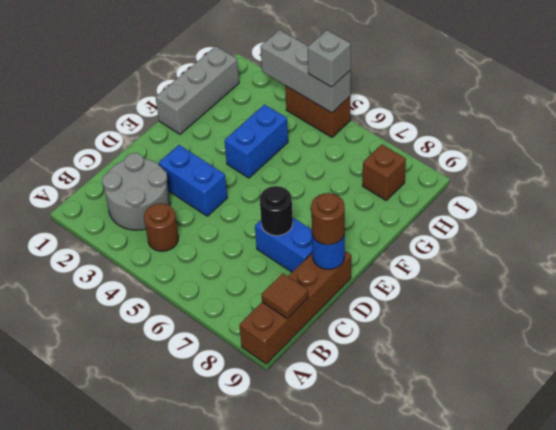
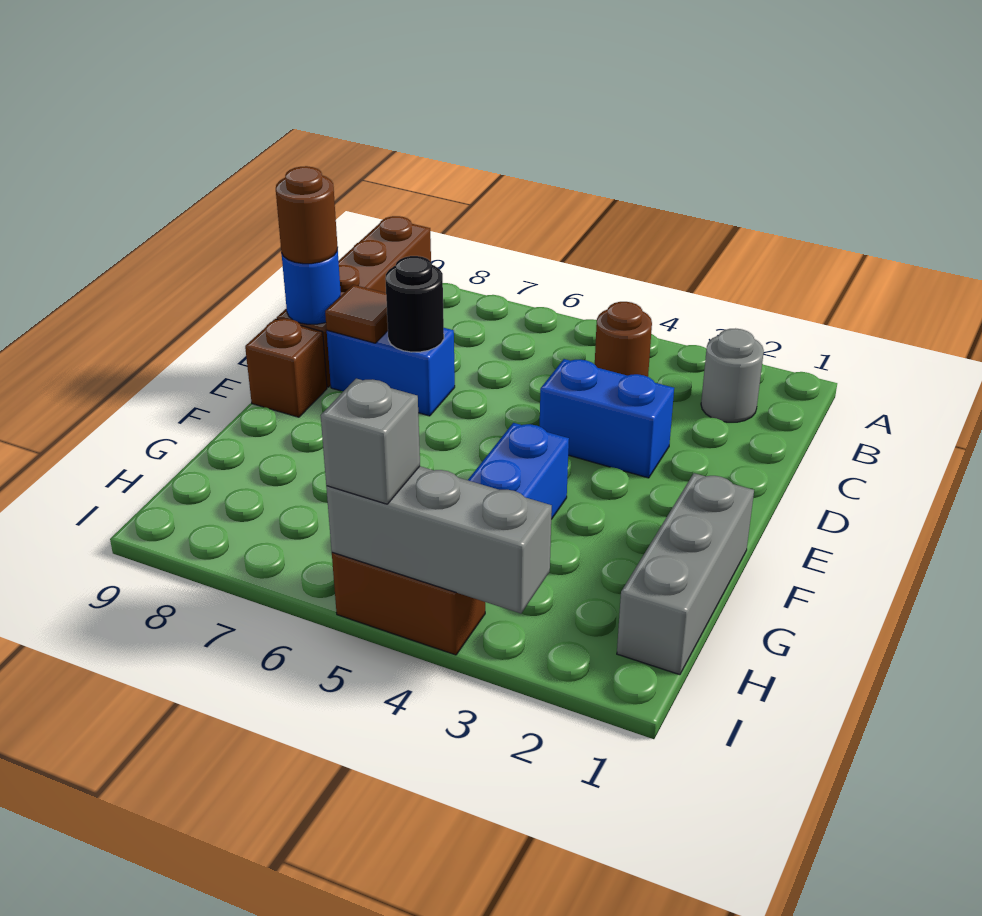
grey 2x2 round brick [102,153,170,230] -> grey 1x1 round brick [701,328,764,422]
brown 1x1 tile [261,273,308,319] -> brown 1x1 tile moved to [325,285,388,343]
brown 1x1 brick [363,144,406,200] -> brown 1x1 brick moved to [245,319,327,417]

